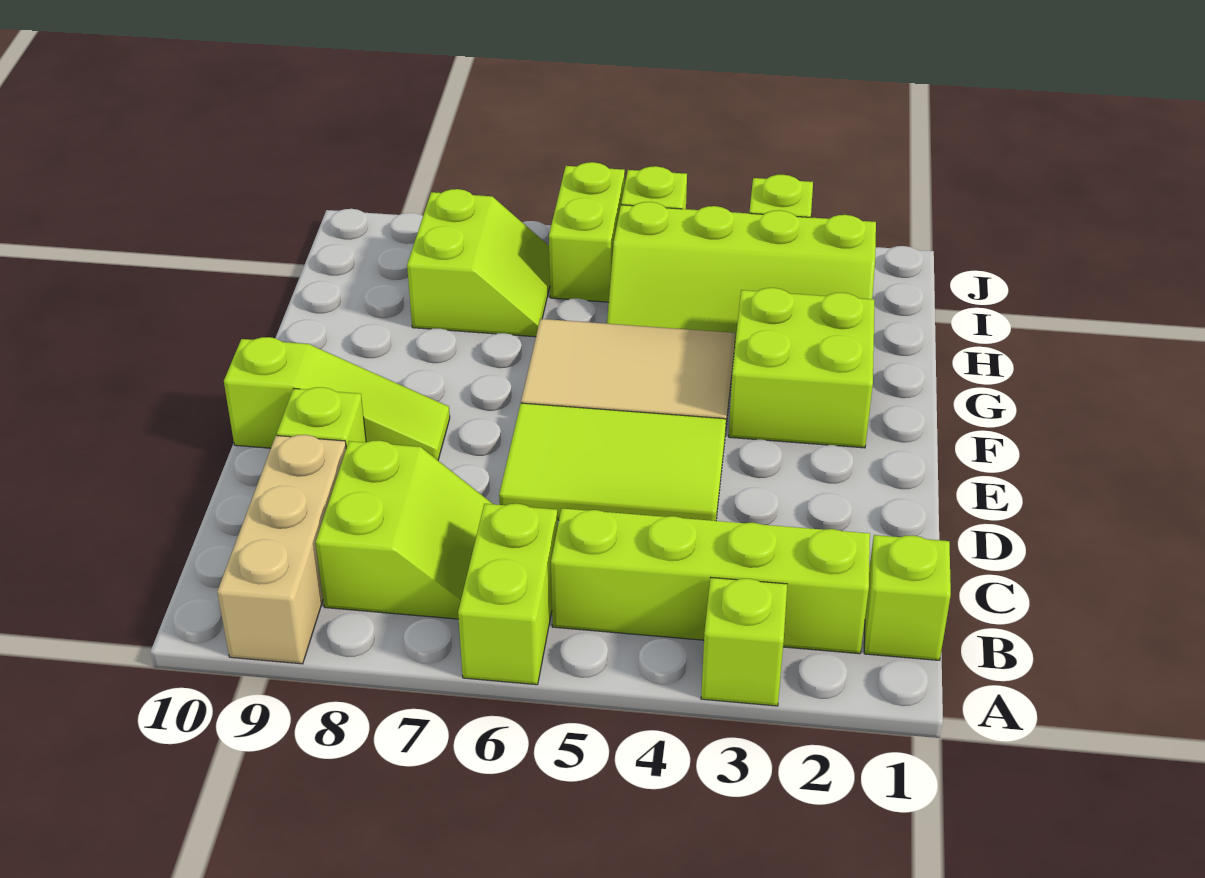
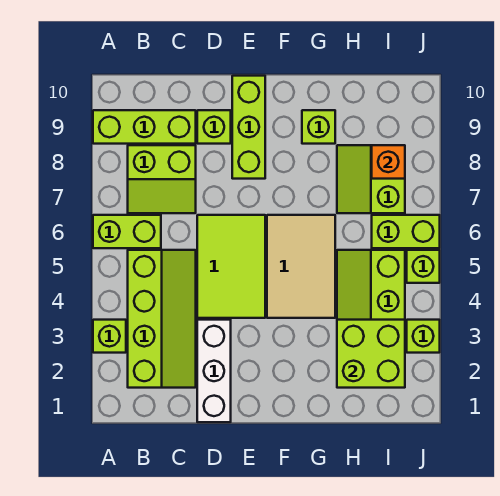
tan 1x3 brick [217,435,346,664] -> lime 1x3 brick [93,110,196,144]
lime 1x1 brick [864,535,951,660] -> lime 1x1 brick moved to [302,110,335,144]
none -> white 1x3 brick [197,320,231,422]
lime 1x3 slope [224,337,450,460] -> lime 1x3 brick [232,76,265,179]
lime 2x2 brick [729,288,875,448] -> lime 2x2 brick moved to [337,320,405,388]
lime 2x2 slope [407,189,550,337] -> lime 2x2 slope turned to [337,145,405,213]
none -> orange 1x1 brick [372,145,405,179]

